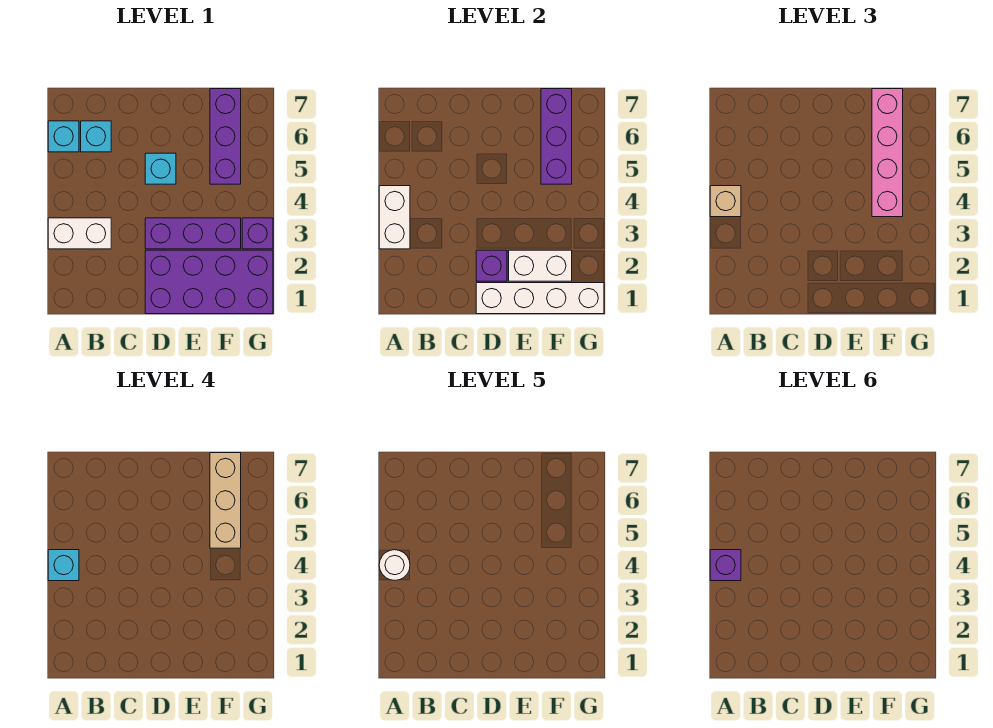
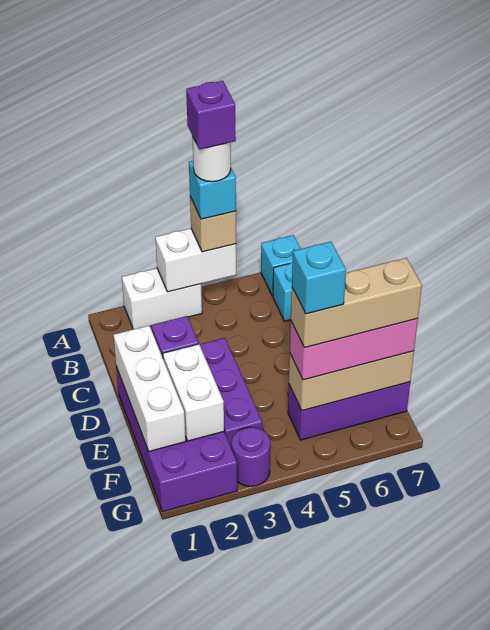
white 1x2 brick [48,218,111,249] -> white 1x2 brick turned to [122,268,202,329]
white 1x4 brick [476,283,604,314] -> white 1x3 brick [113,326,186,451]
cyan 1x1 brick [145,153,176,184] -> cyan 1x1 brick moved to [292,242,346,314]
pink 1x4 brick [872,89,903,217] -> pink 1x3 brick [290,319,418,380]
purple 1x3 brick [541,89,572,184] -> tan 1x3 brick [289,351,414,411]
purple 1x1 brick [242,218,273,249] -> purple 1x1 round brick [232,427,270,486]

